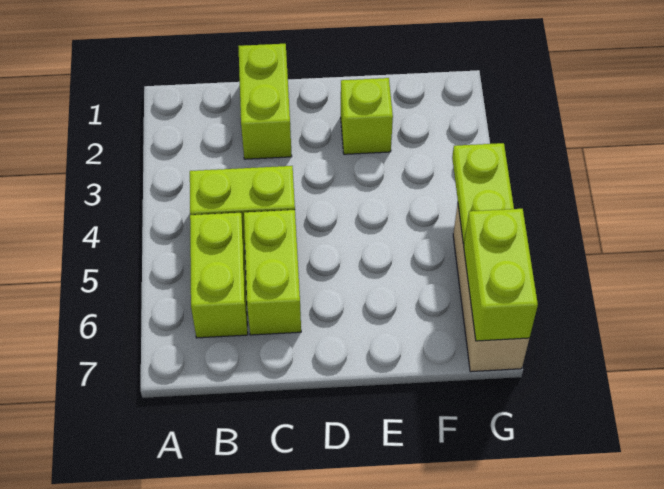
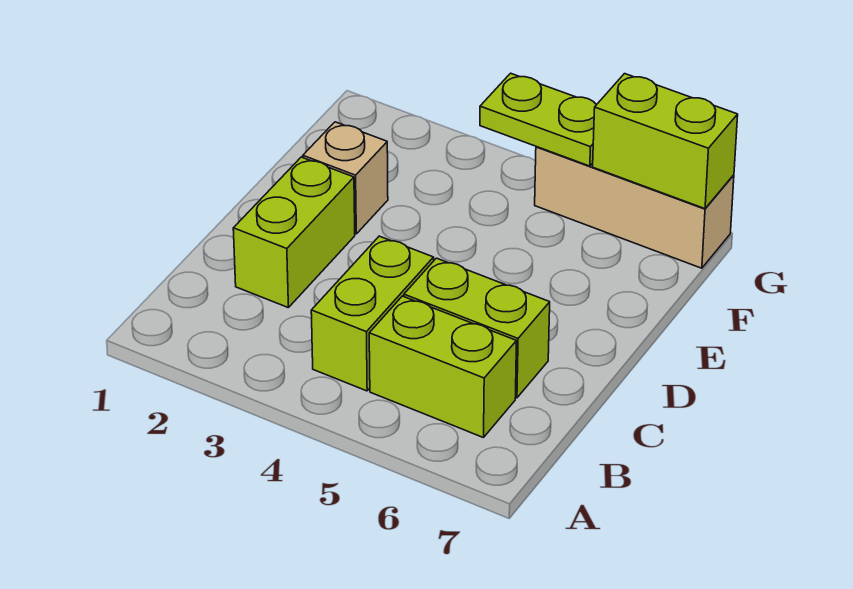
lime 1x2 brick [238,44,292,159] -> lime 1x2 brick turned to [233,157,355,307]
lime 1x1 brick [341,78,393,154] -> tan 1x1 brick [303,122,388,234]

